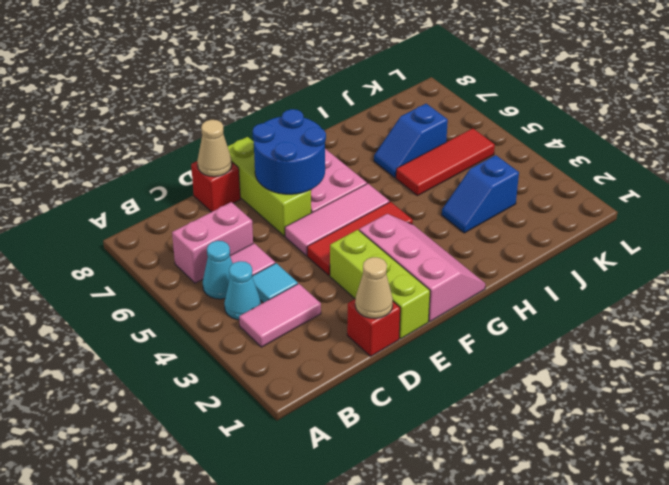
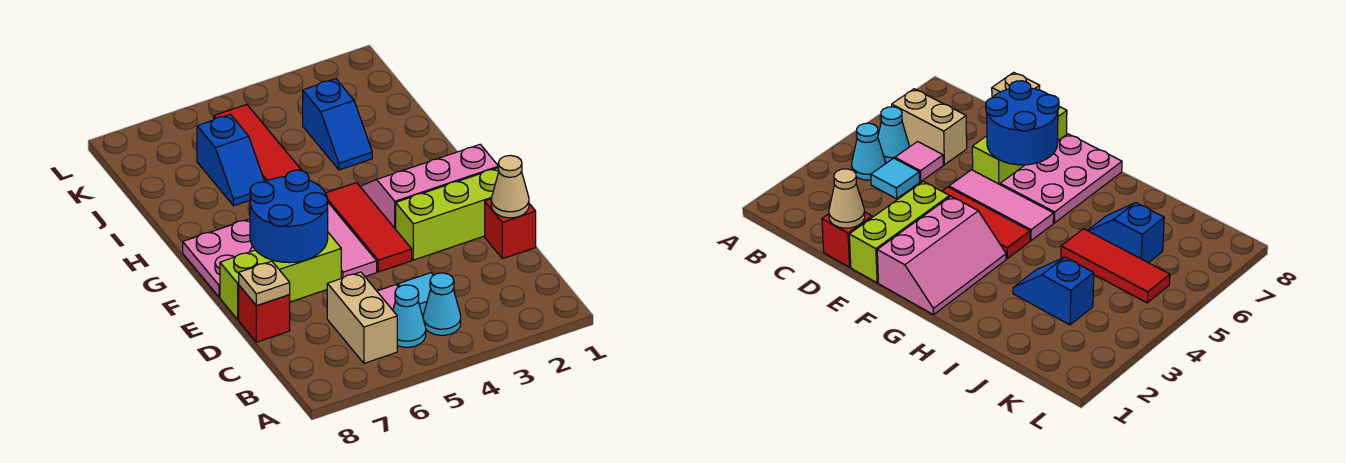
pink 1x2 tile [239,284,321,347] -> none
pink 1x2 brick [172,202,253,283] -> tan 1x2 brick [327,272,397,363]
tan 1x1 cone [197,120,232,177] -> tan 1x1 plate [239,261,290,306]

